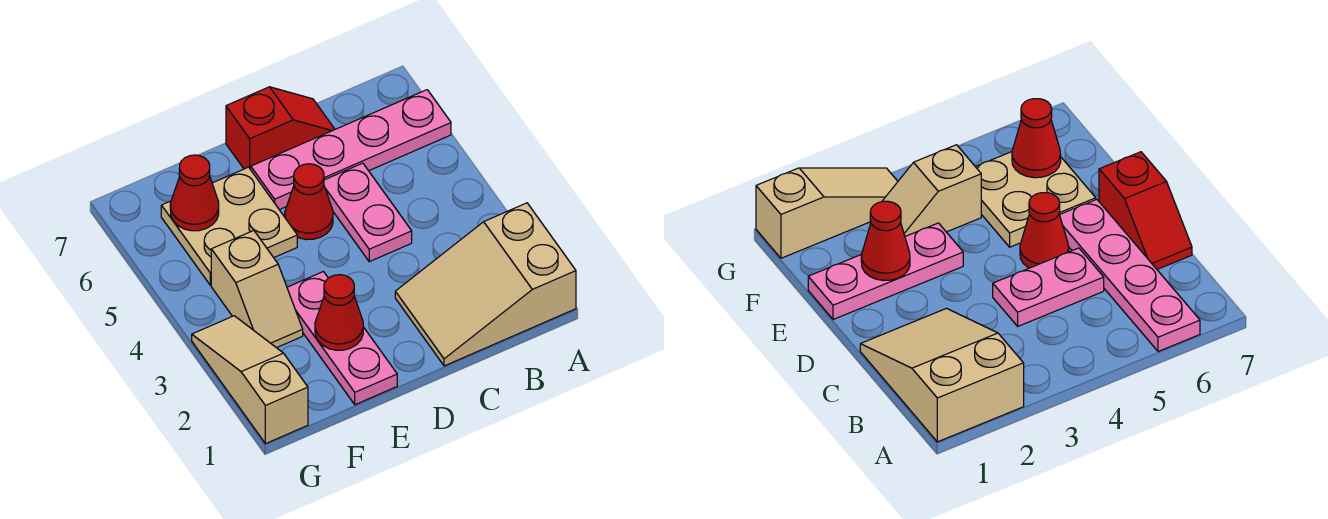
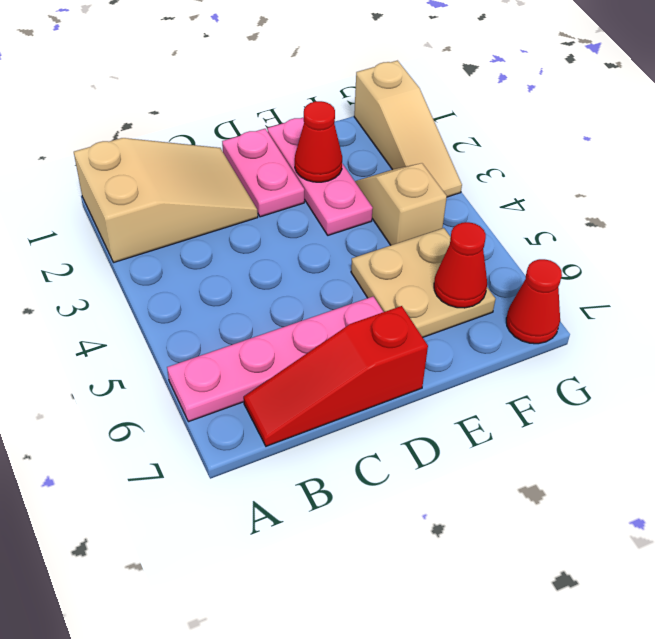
pink 1x2 plate [324,163,412,262] -> pink 1x2 plate moved to [222,129,304,217]
red 1x2 slope [226,87,335,170] -> red 1x3 slope [244,306,428,446]
red 1x1 cone [285,164,333,240] -> red 1x1 cone moved to [506,259,562,344]

